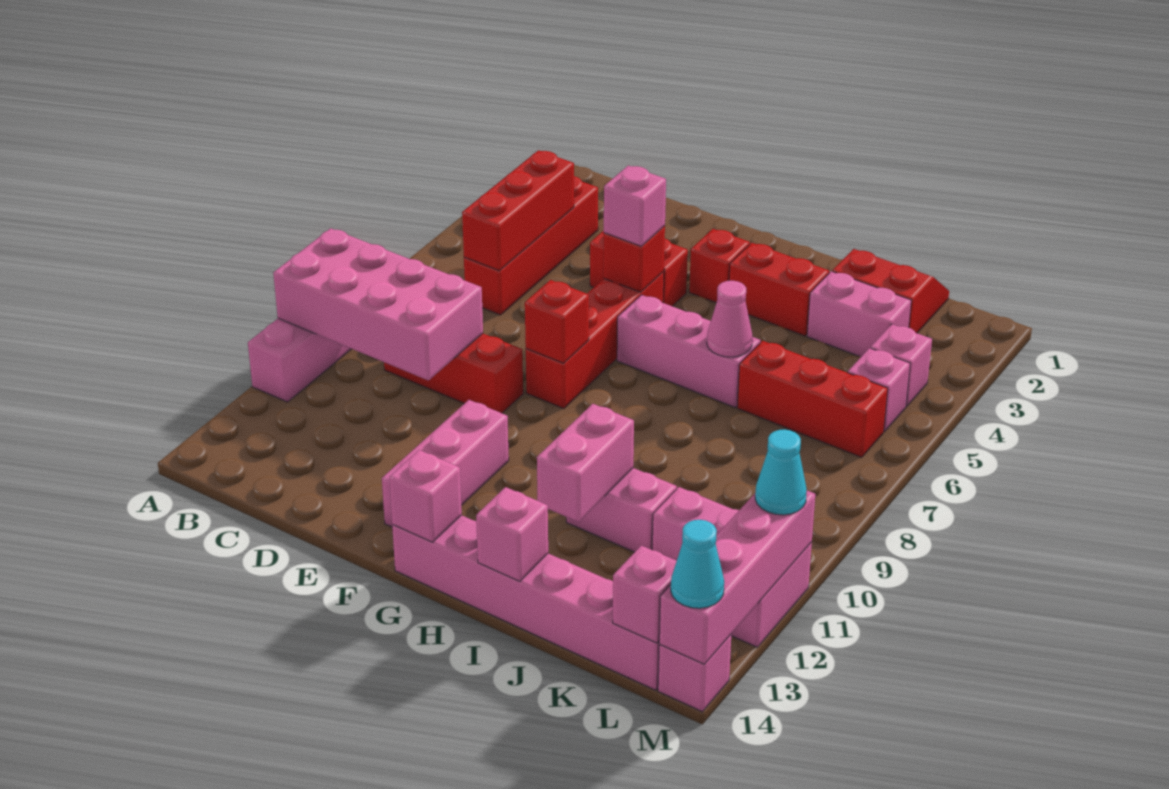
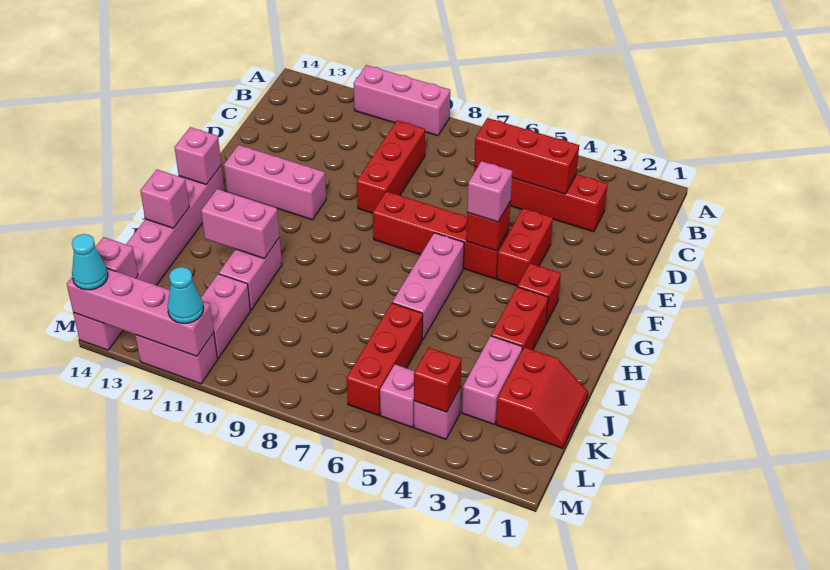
pink 2x4 brick [273,228,483,381] -> none
red 1x1 brick [525,280,589,363] -> red 1x1 brick moved to [414,348,462,412]
pink 1x1 cone [707,281,752,357] -> none

